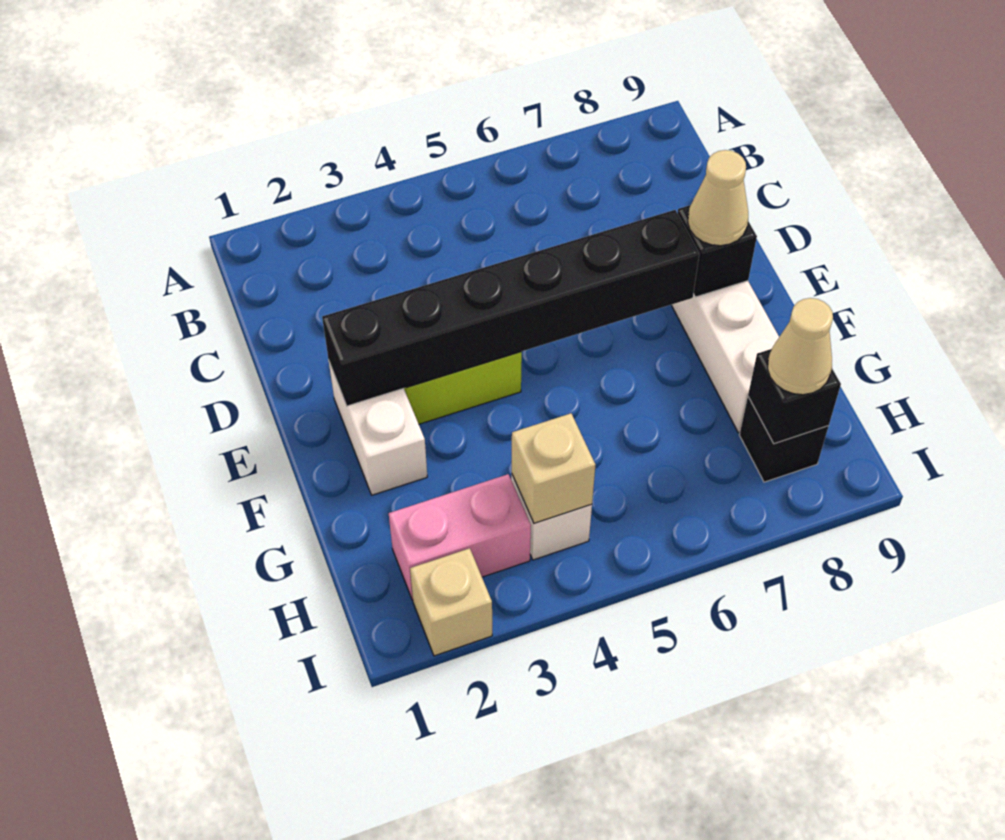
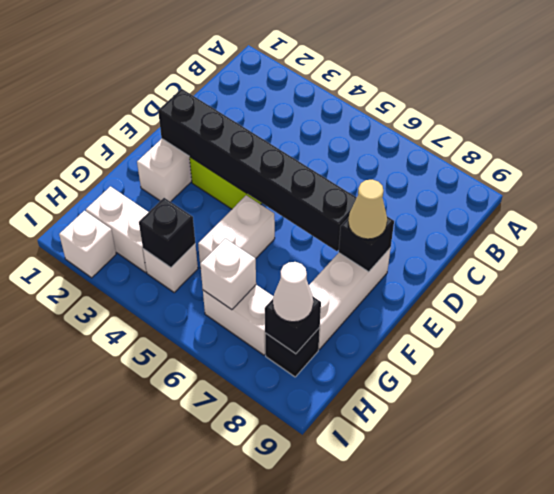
none -> white 1x2 brick [198,195,275,268]
pink 1x2 brick [389,474,531,600] -> white 1x2 brick [86,187,148,273]
tan 1x1 brick [512,413,595,523] -> black 1x1 brick [139,198,195,268]
none -> white 1x2 brick [203,285,274,355]
none -> white 1x1 brick [200,238,256,310]
tan 1x1 cone [768,298,833,395] -> white 1x1 cone [273,262,313,322]
tan 1x1 brick [410,548,492,656] -> white 1x1 brick [59,211,116,278]

